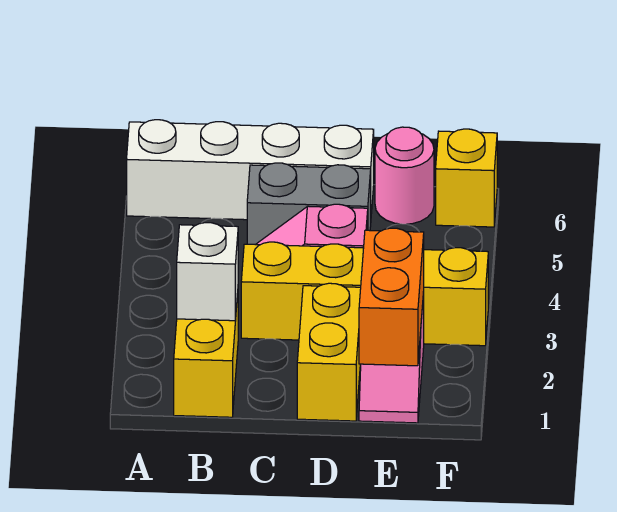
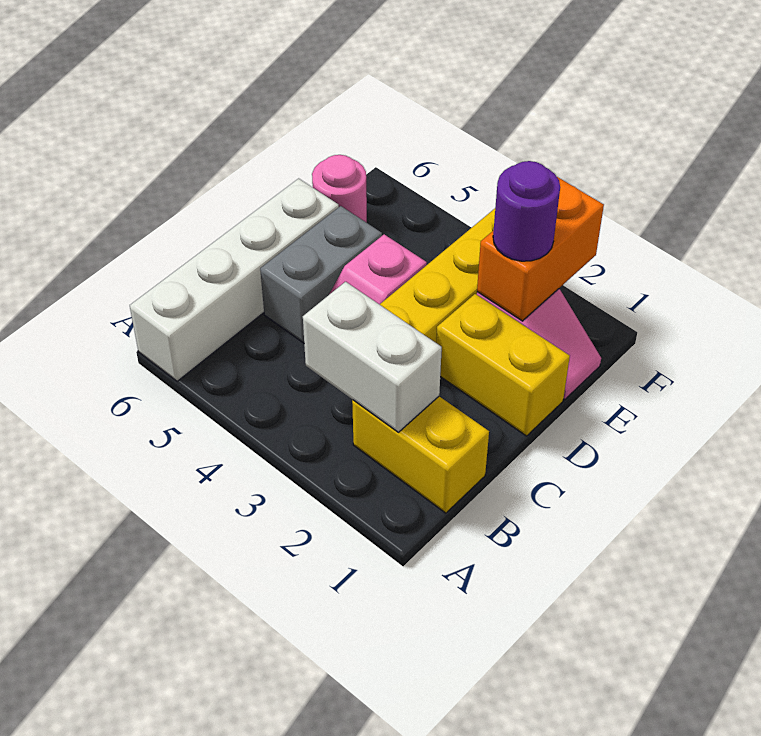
white 1x1 brick [177,223,238,321] -> white 1x2 brick [303,282,442,432]
orange 1x2 brick [359,228,424,366] -> orange 1x2 brick turned to [477,177,604,321]
none -> purple 1x1 round brick [493,161,560,261]
yellow 1x1 brick [436,129,497,227] -> none

